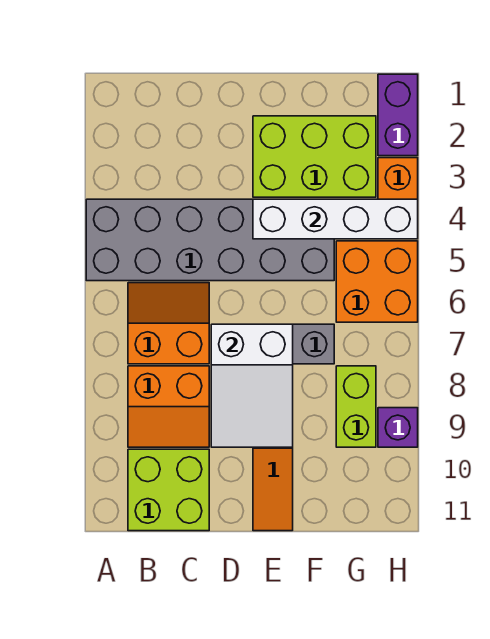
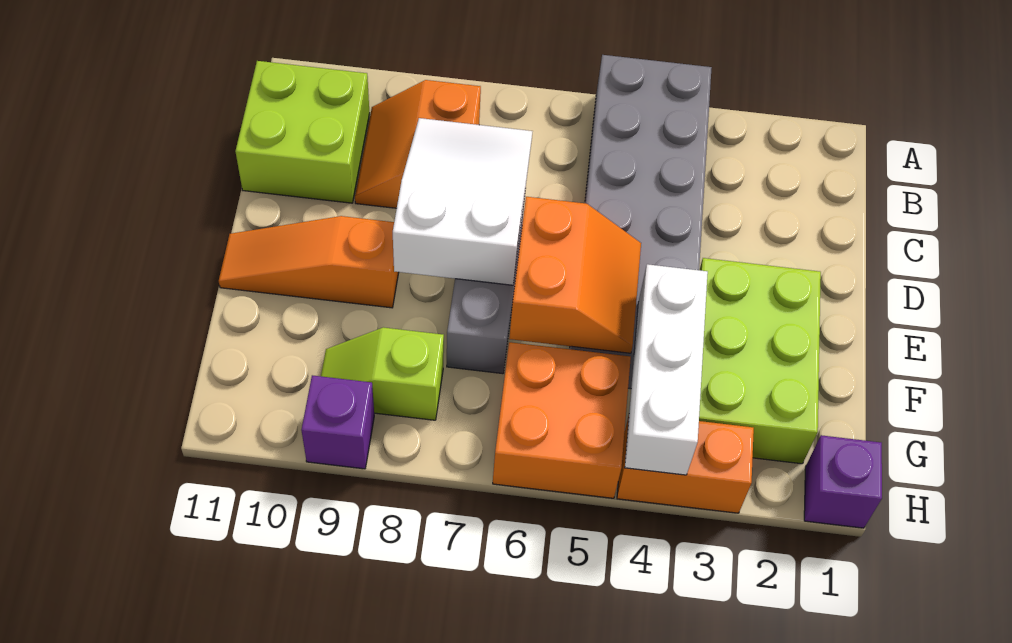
orange 2x2 slope [128,283,209,364] -> orange 2x2 slope moved to [509,197,641,353]
white 2x3 slope [211,324,293,447] -> white 2x3 slope turned to [393,118,532,285]
white 1x4 brick [253,199,418,239] -> white 1x3 brick [625,264,708,475]
lime 1x2 brick [336,366,376,447] -> lime 1x2 slope [321,327,444,420]
purple 1x2 brick [378,74,418,156] -> purple 1x1 brick [804,435,882,528]

